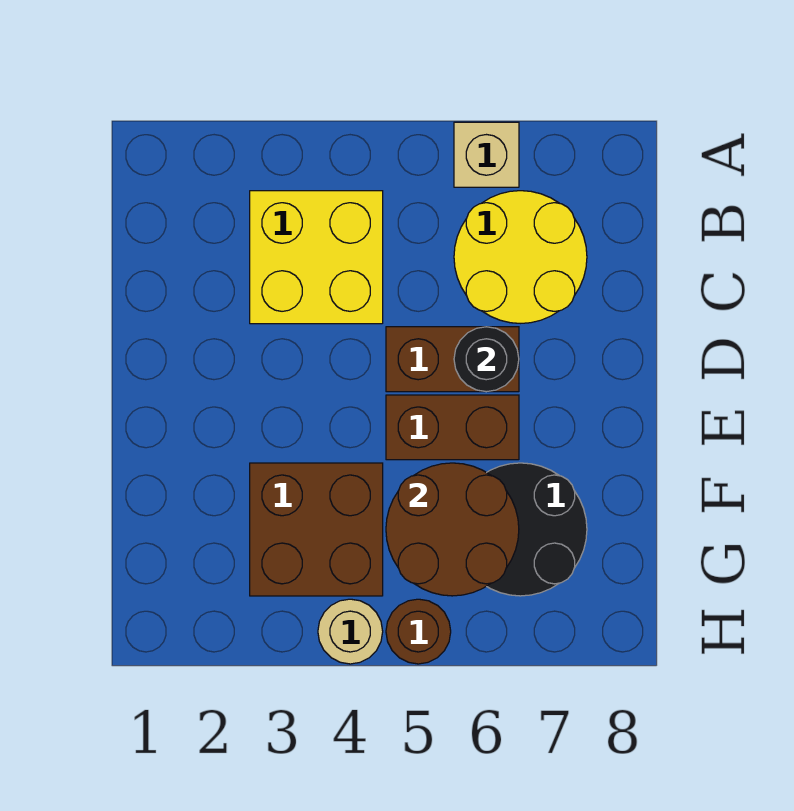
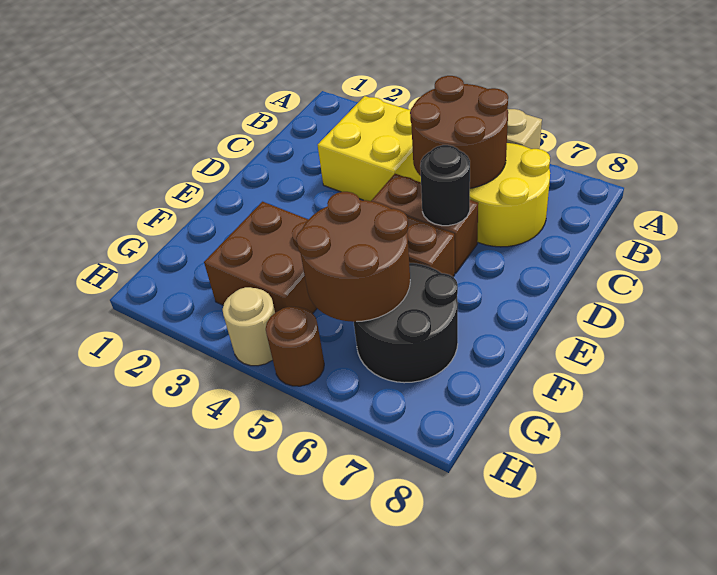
none -> brown 2x2 round brick [410,76,508,188]

